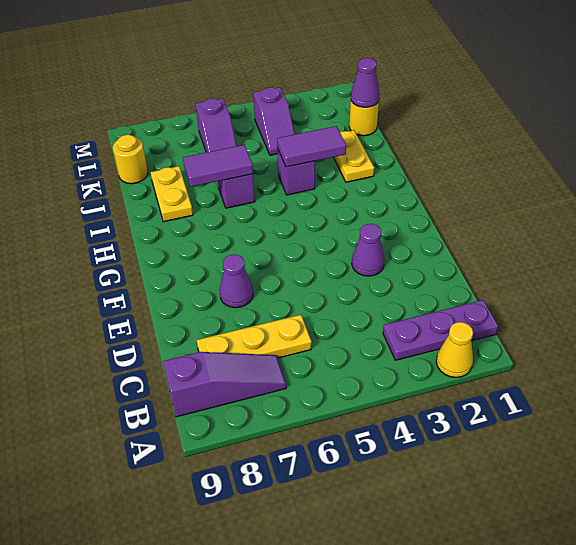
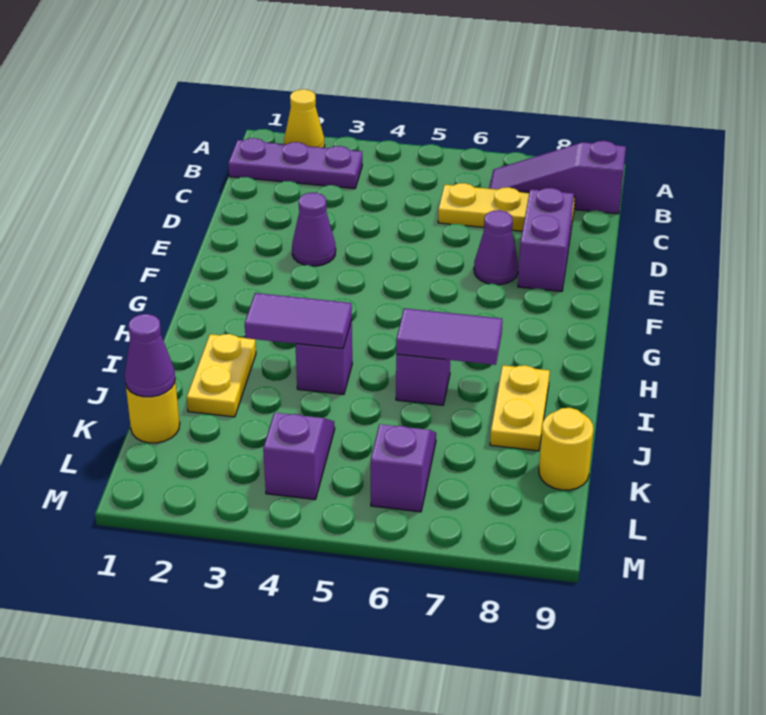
none -> purple 1x2 brick [518,188,574,291]

